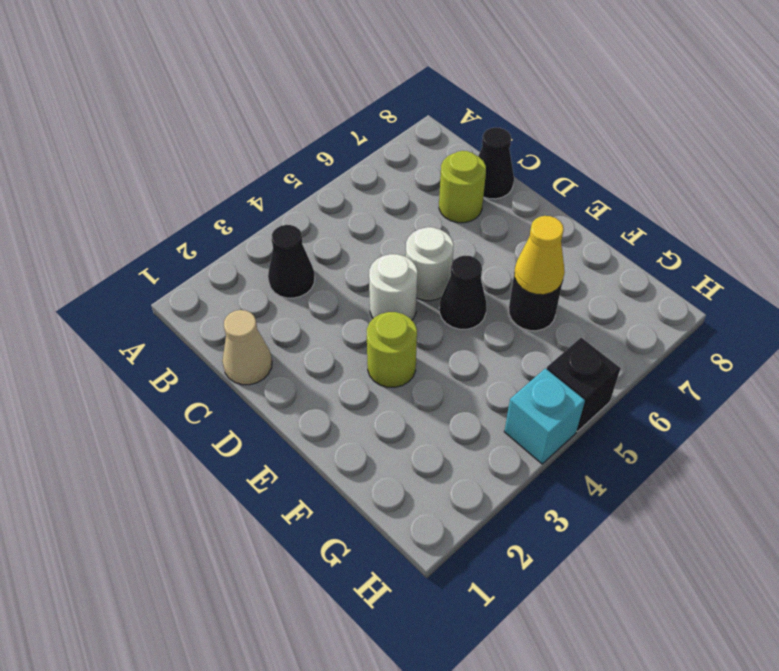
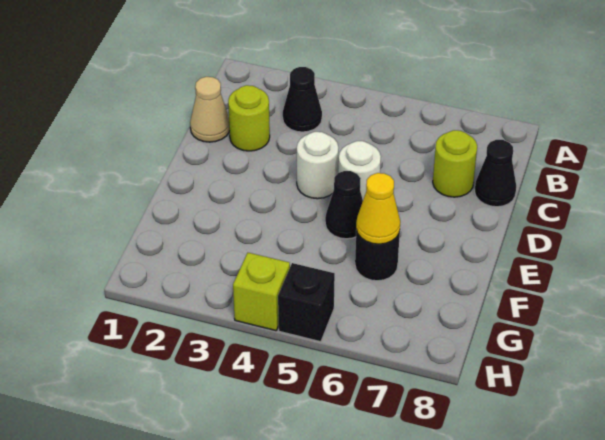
lime 1x1 round brick [367,312,417,388] -> lime 1x1 round brick moved to [228,85,270,151]
cyan 1x1 brick [504,368,585,464] -> lime 1x1 brick [233,253,290,331]

